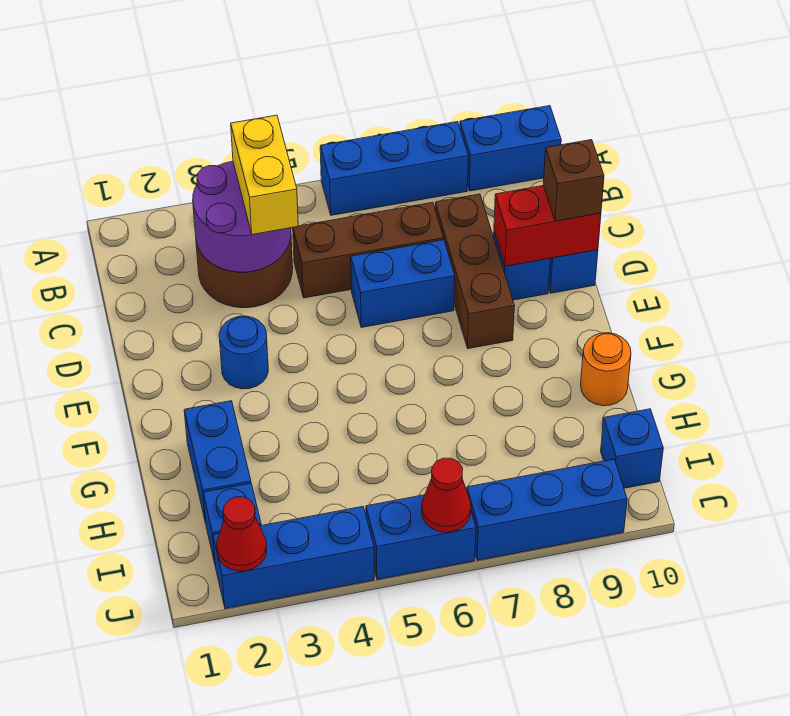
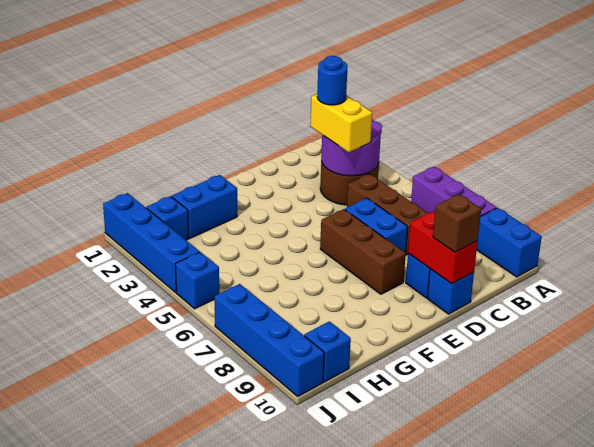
blue 1x3 brick [320,122,468,215] -> purple 1x3 brick [411,167,496,216]
yellow 1x2 brick [231,115,298,235] -> yellow 1x2 brick turned to [310,94,372,152]
brown 1x3 brick [435,194,514,349] -> brown 1x3 brick turned to [320,209,406,294]
blue 1x1 round brick [219,316,268,389] -> blue 1x1 round brick moved to [317,56,348,105]
orange 1x1 round brick [581,333,631,406] -> none
blue 1x3 brick [213,507,374,609] -> blue 1x4 brick [103,193,200,292]
red 1x1 cone [217,497,267,571] -> none
blue 1x2 brick [366,495,476,580] -> blue 1x1 brick [175,252,219,309]
red 1x1 cone [422,458,471,532] -> none
blue 1x3 brick [467,459,627,560] -> blue 1x4 brick [215,284,324,396]

